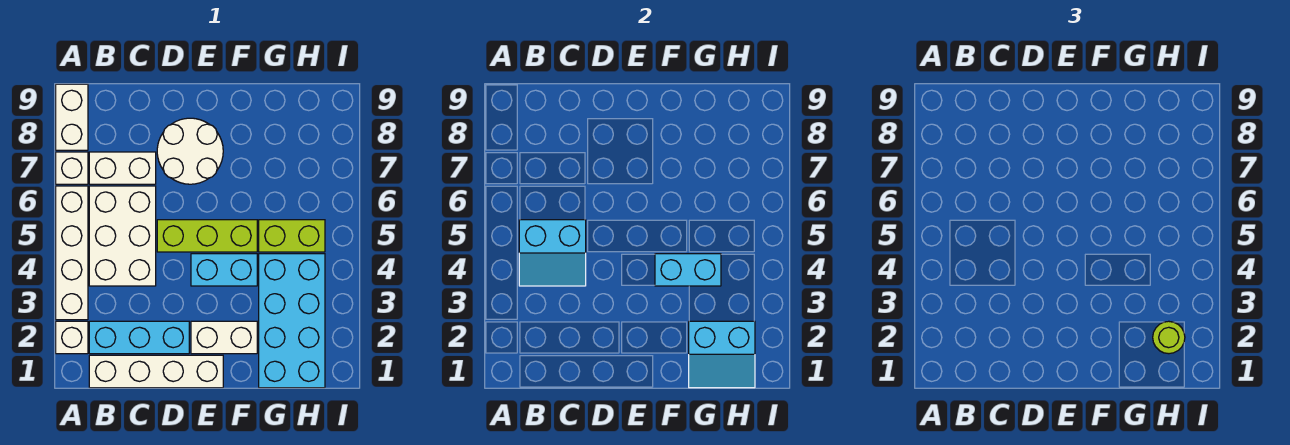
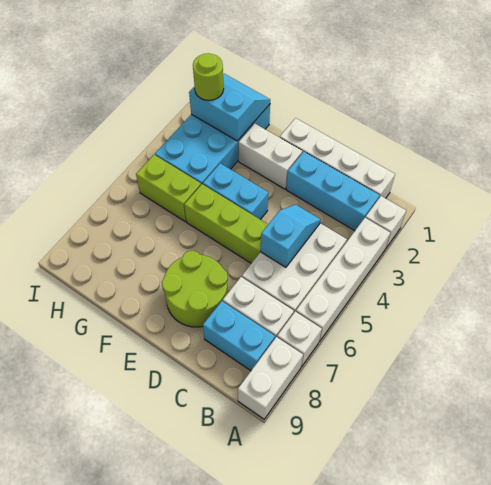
cyan 2x2 slope [519,220,586,286] -> cyan 1x2 slope [261,205,321,267]
white 2x2 round brick [157,118,223,184] -> lime 2x2 round brick [162,251,228,327]
cyan 1x2 brick [655,254,721,286] -> cyan 1x2 brick moved to [203,301,275,371]

